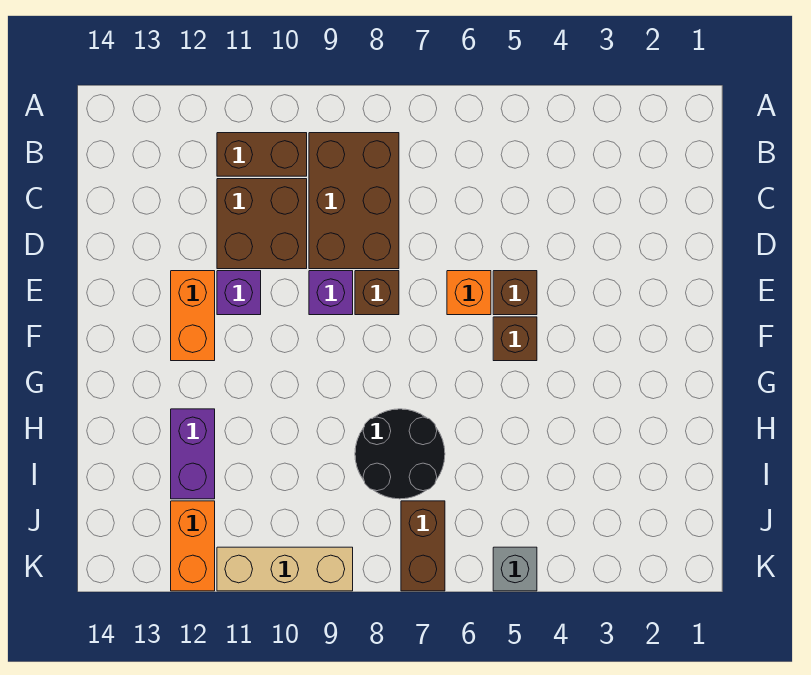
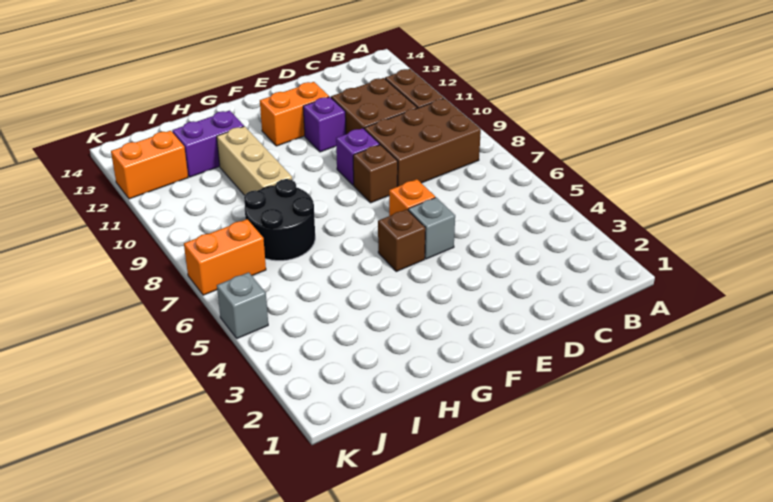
brown 1x1 brick [493,271,537,315] -> grey 1x1 brick [408,198,455,259]
brown 1x2 brick [401,501,445,591] -> orange 1x2 brick [184,219,266,295]
tan 1x3 brick [217,547,353,591] -> tan 1x3 brick moved to [217,126,292,195]

